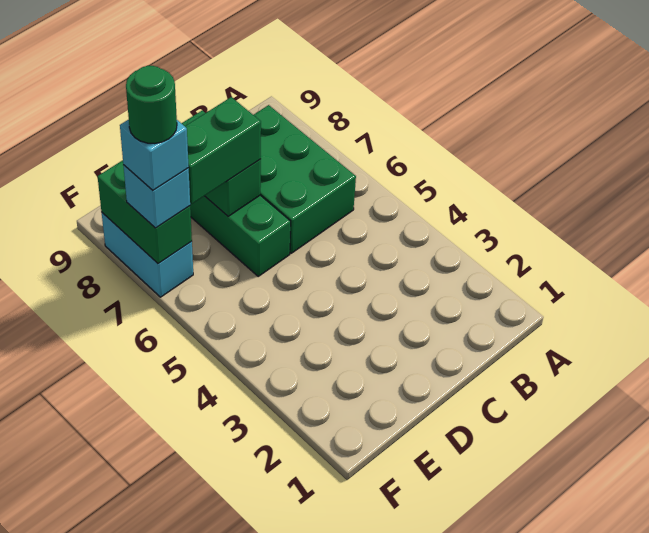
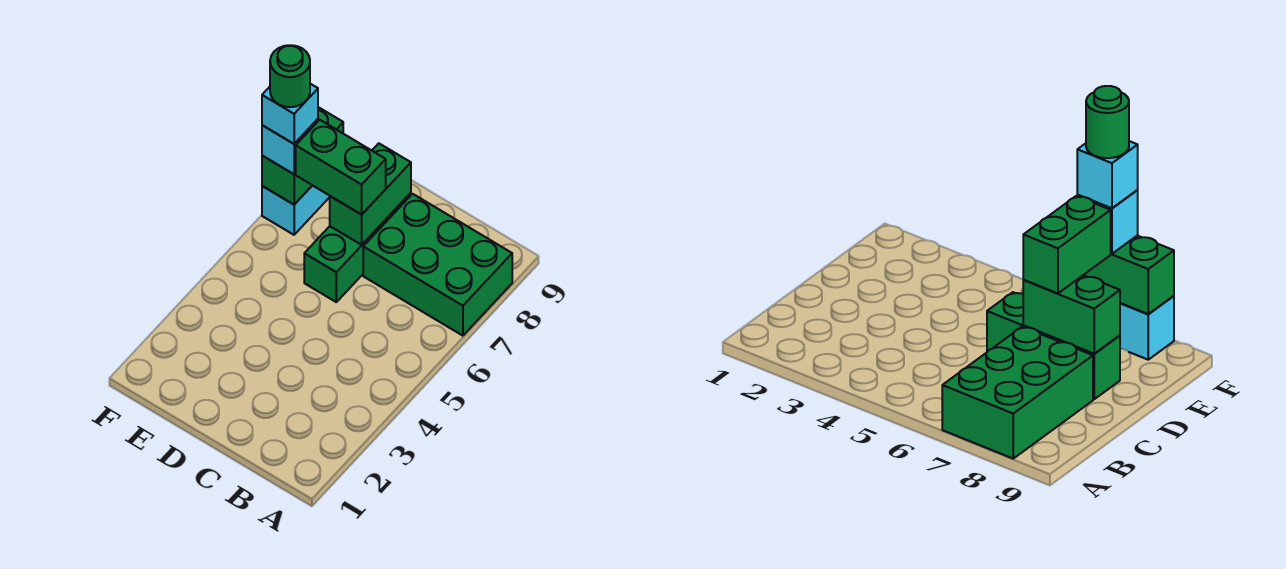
green 2x3 brick [254,105,356,253] -> green 2x3 brick turned to [363,194,512,336]

